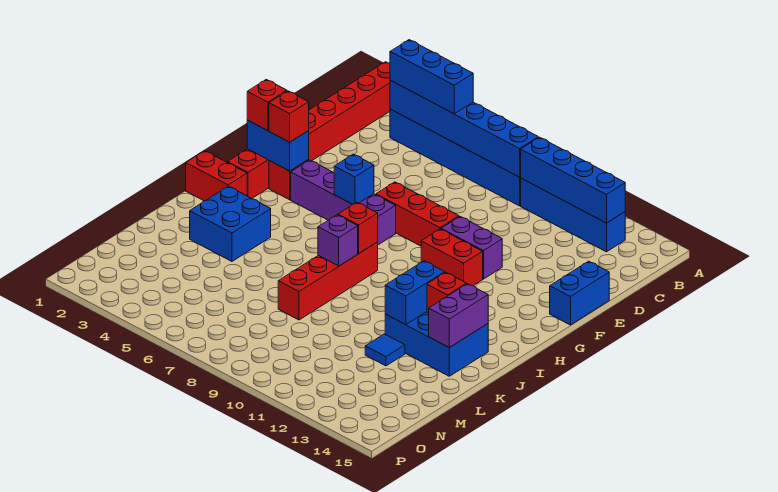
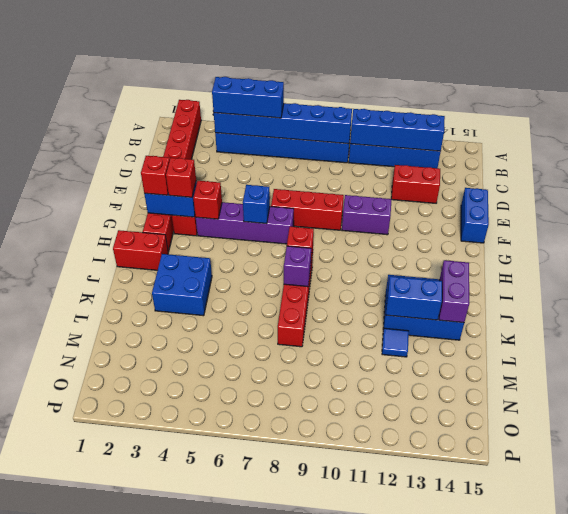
red 1x2 brick [421,229,483,286] -> red 1x2 brick moved to [391,165,440,203]
blue 1x2 brick [385,261,445,325] -> blue 1x2 brick turned to [386,276,442,320]
red 1x1 brick [427,272,466,314] -> red 1x1 brick moved to [193,181,222,219]

